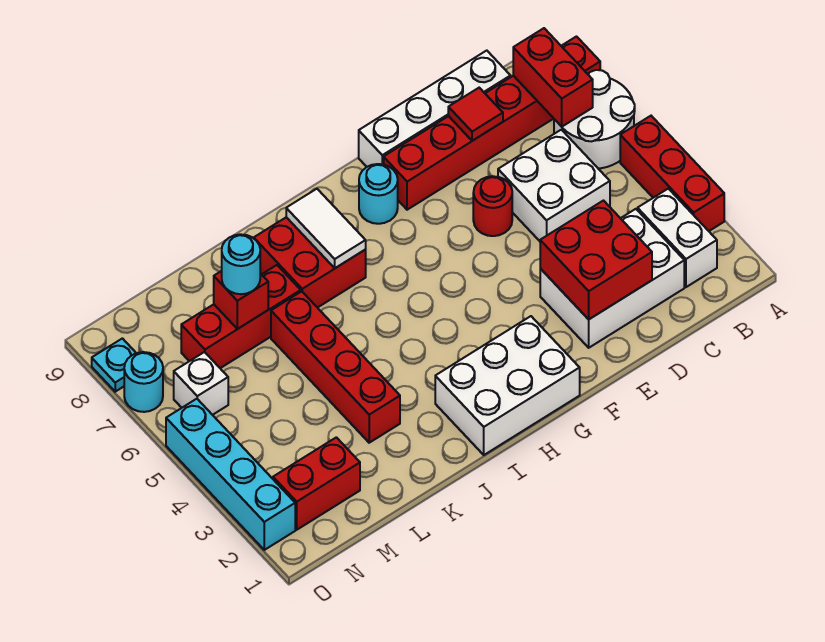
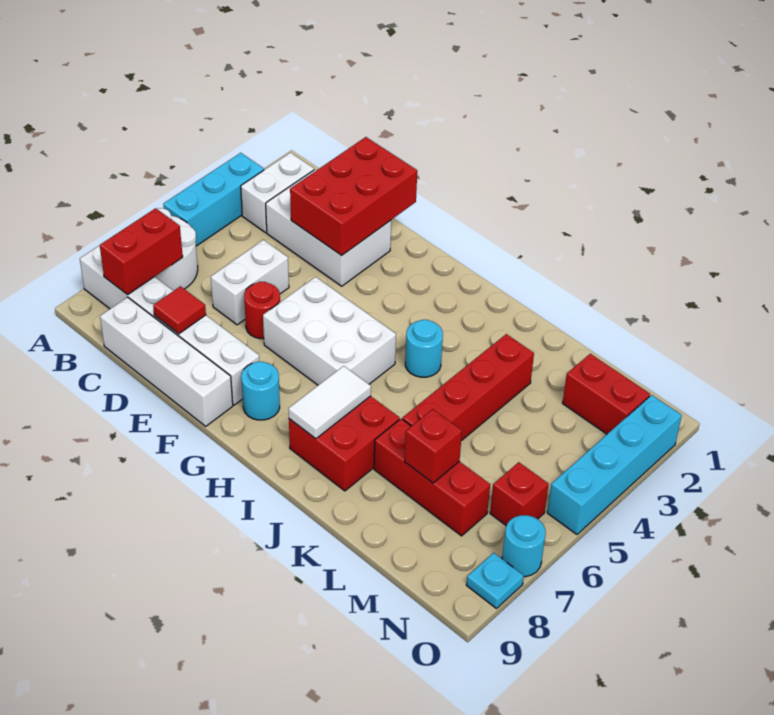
red 1x3 brick [620,116,724,231] -> cyan 1x3 brick [163,153,264,246]
red 1x6 brick [384,37,600,210] -> white 1x6 brick [80,245,260,405]
white 2x2 brick [498,130,610,241] -> white 1x2 brick [211,240,289,325]
red 2x2 brick [540,201,652,319] -> red 2x3 brick [290,137,417,255]
white 2x3 brick [435,316,580,455] -> white 2x3 brick moved to [263,277,396,385]
cyan 1x1 round brick [222,234,260,294] -> cyan 1x1 round brick moved to [405,320,443,377]
white 1x1 brick [174,352,228,415] -> red 1x1 brick [490,462,549,526]

